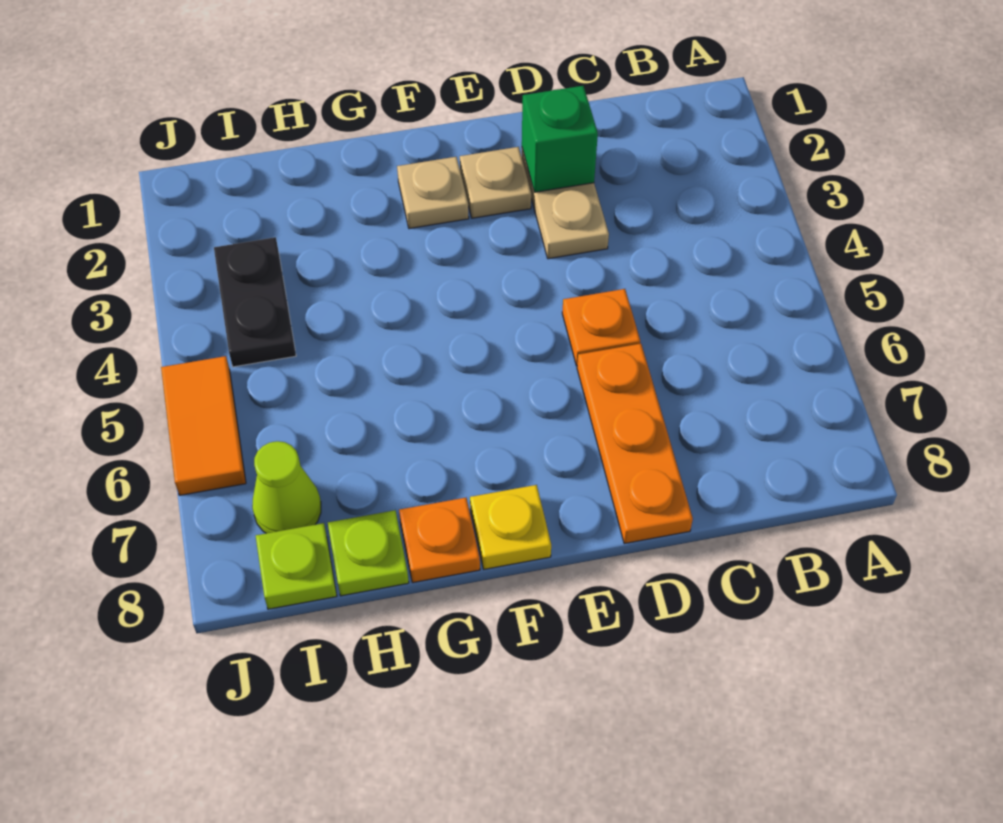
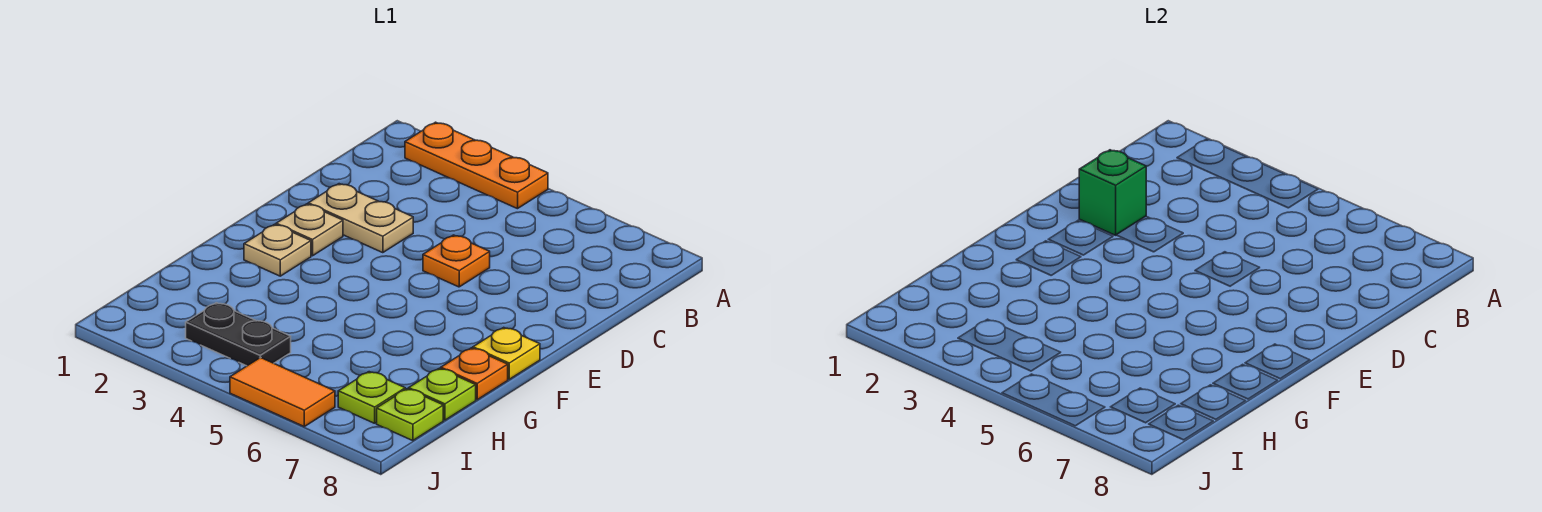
orange 1x3 plate [577,344,693,544] -> orange 1x3 plate moved to [405,122,548,209]
lime 1x1 cone [252,441,321,533] -> lime 1x1 plate [338,372,405,423]

